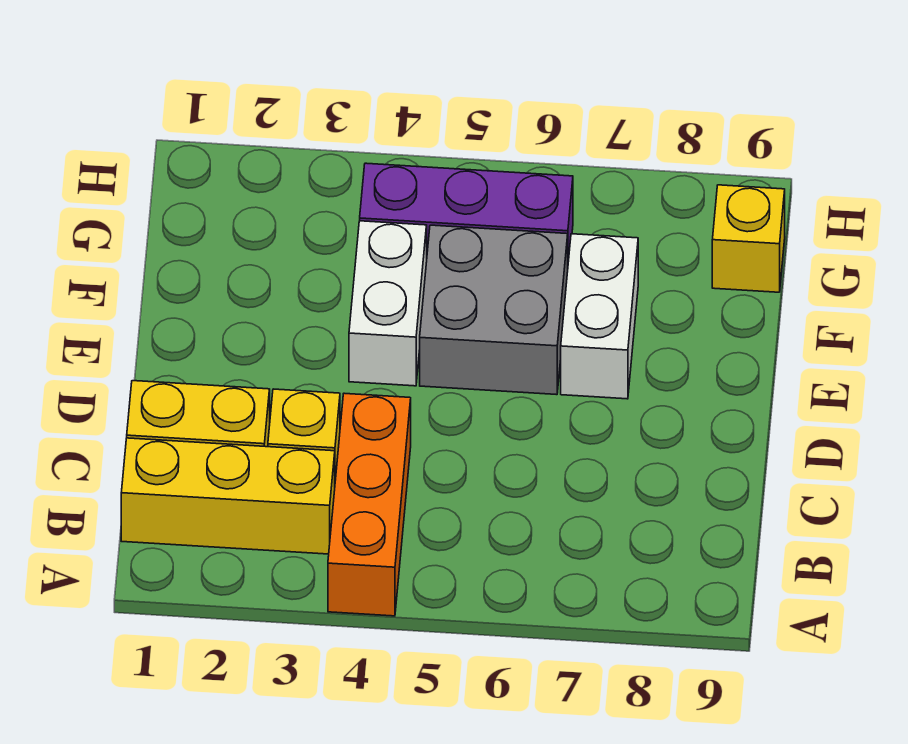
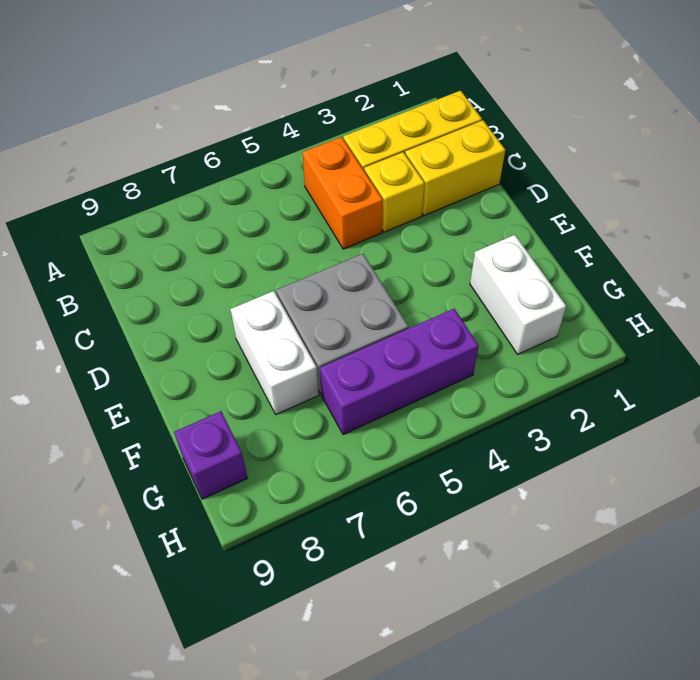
orange 1x3 brick [328,393,411,616] -> orange 1x2 brick [302,137,383,249]
white 1x2 brick [349,221,427,386] -> white 1x2 brick moved to [470,235,566,354]
yellow 1x1 brick [712,185,785,292] -> purple 1x1 brick [174,411,248,499]

